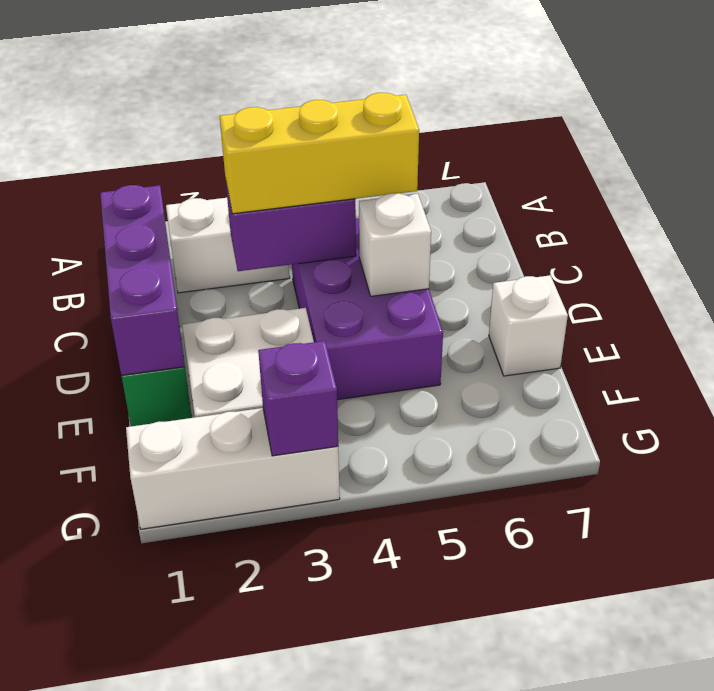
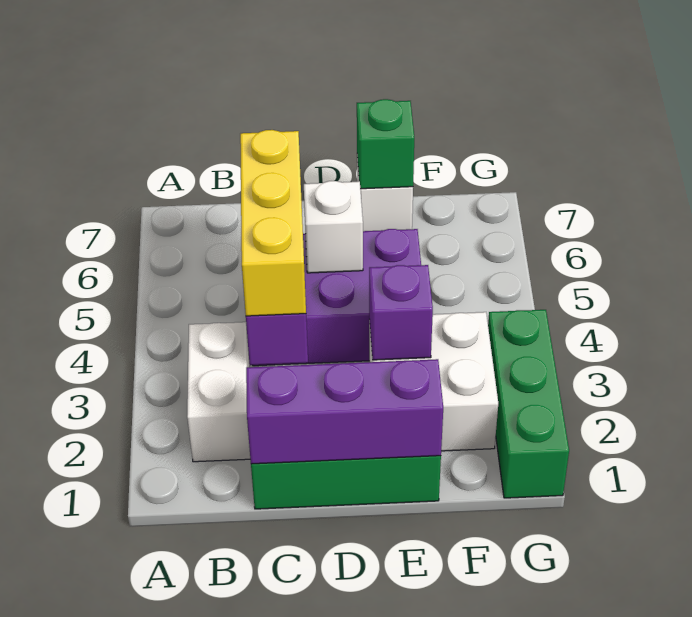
none -> green 1x1 brick [357,99,414,189]
white 1x3 brick [126,408,340,529] -> green 1x3 brick [488,310,569,498]
purple 1x1 brick [258,341,338,456] -> purple 1x1 brick moved to [369,265,433,360]

